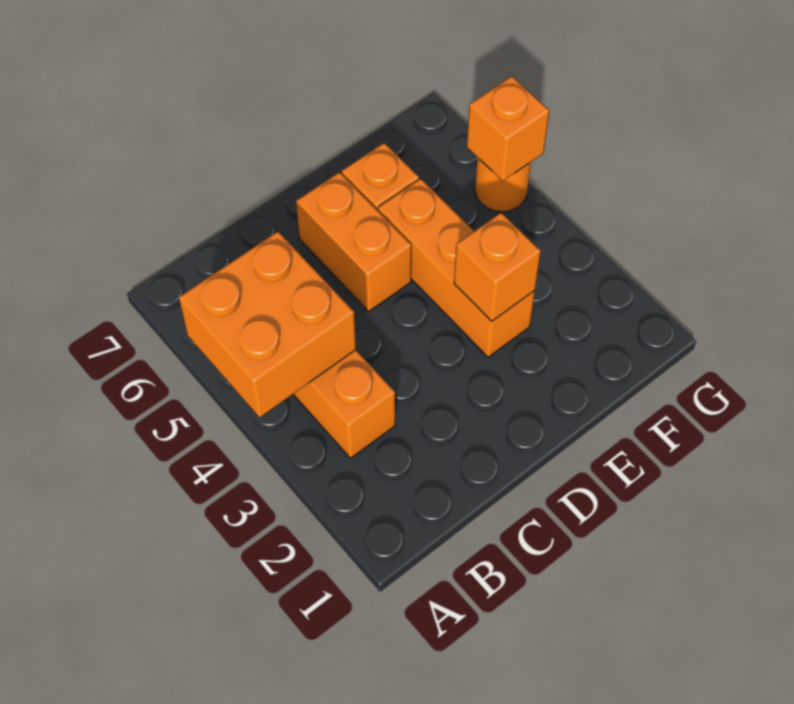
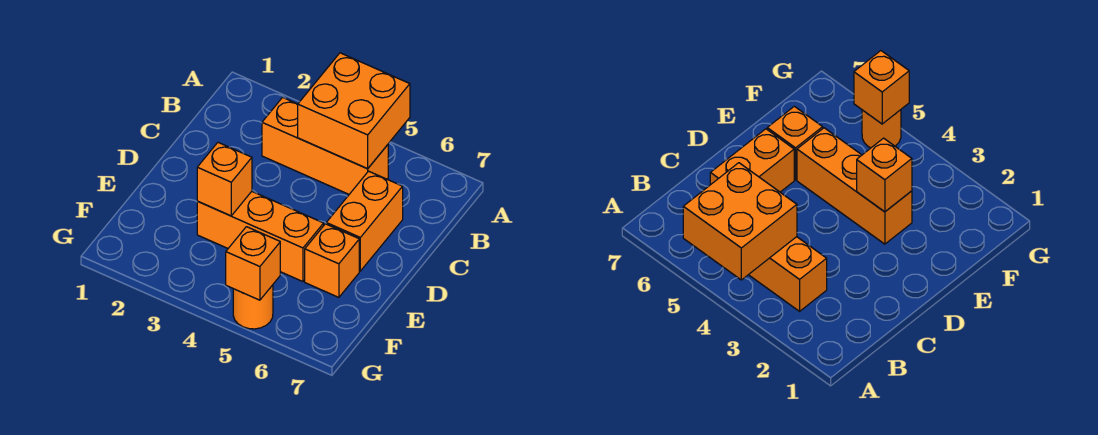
orange 1x2 brick [296,172,411,311] -> orange 1x2 brick turned to [326,171,403,271]

